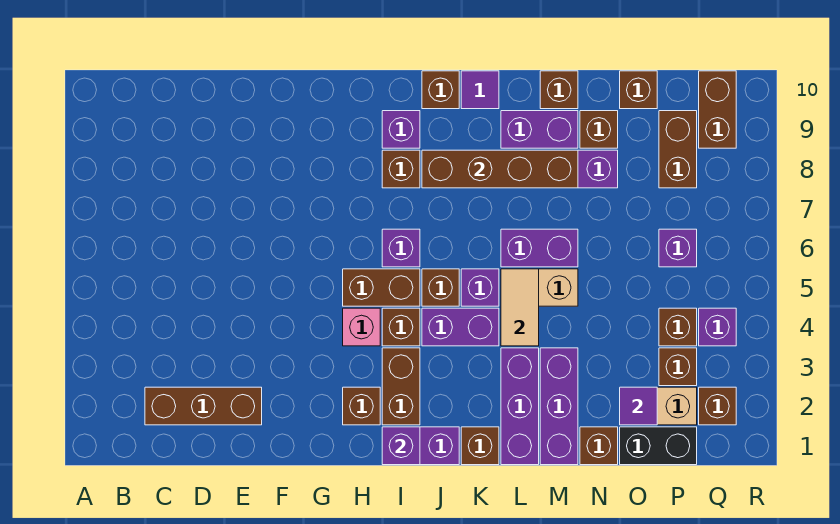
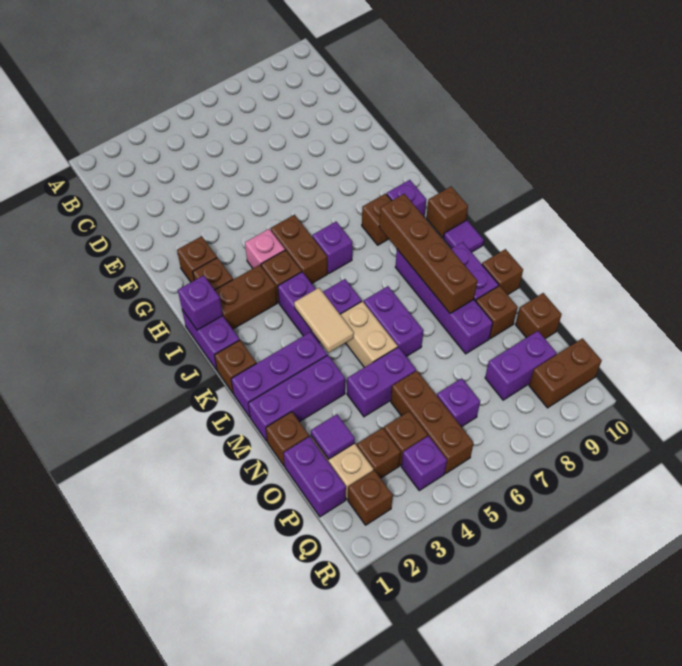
brown 1x3 brick [145,387,262,425] -> brown 1x3 brick moved to [391,371,474,473]
brown 1x1 brick [422,269,459,306] -> brown 1x1 brick moved to [177,236,217,282]
tan 1x2 tile [501,269,539,346] -> tan 1x2 tile turned to [294,288,354,353]
none -> purple 1x2 brick [347,347,416,417]
black 1x2 brick [620,427,697,465] -> purple 1x2 brick [284,437,346,517]
brown 1x2 brick [659,111,697,188] -> purple 1x2 brick [485,331,557,400]

